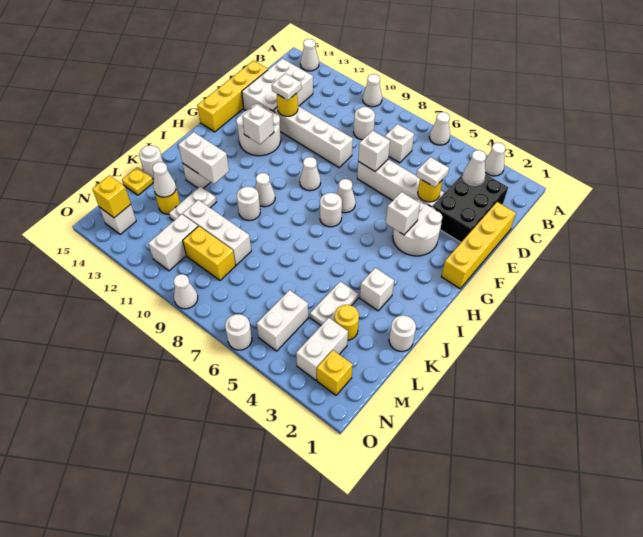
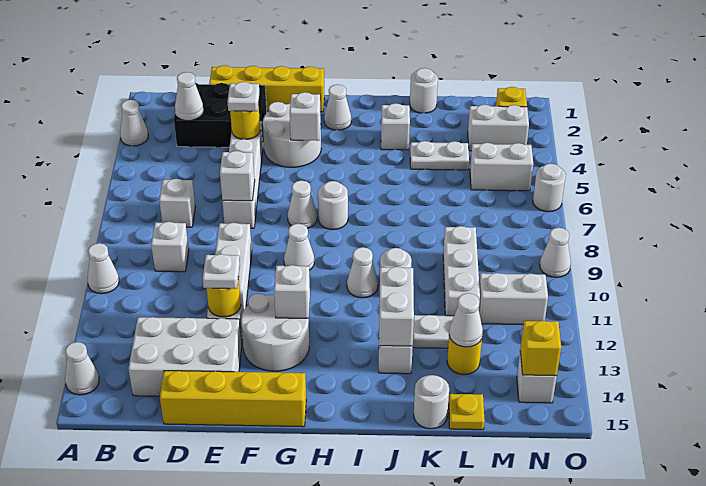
white 1x1 cone [429,112,450,145] -> white 1x1 cone moved to [324,84,351,130]
white 1x1 round brick [354,107,375,140] -> white 1x1 brick [151,222,189,272]
yellow 1x1 round brick [334,305,359,340] -> none
yellow 1x2 brick [183,226,235,280] -> none

